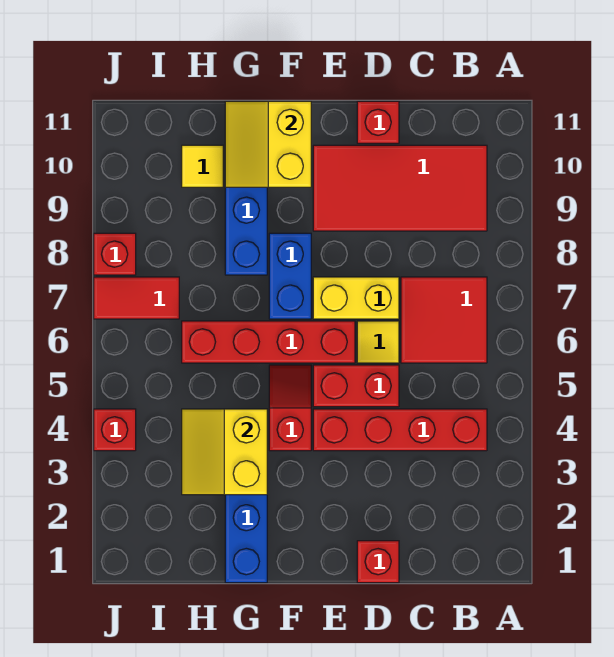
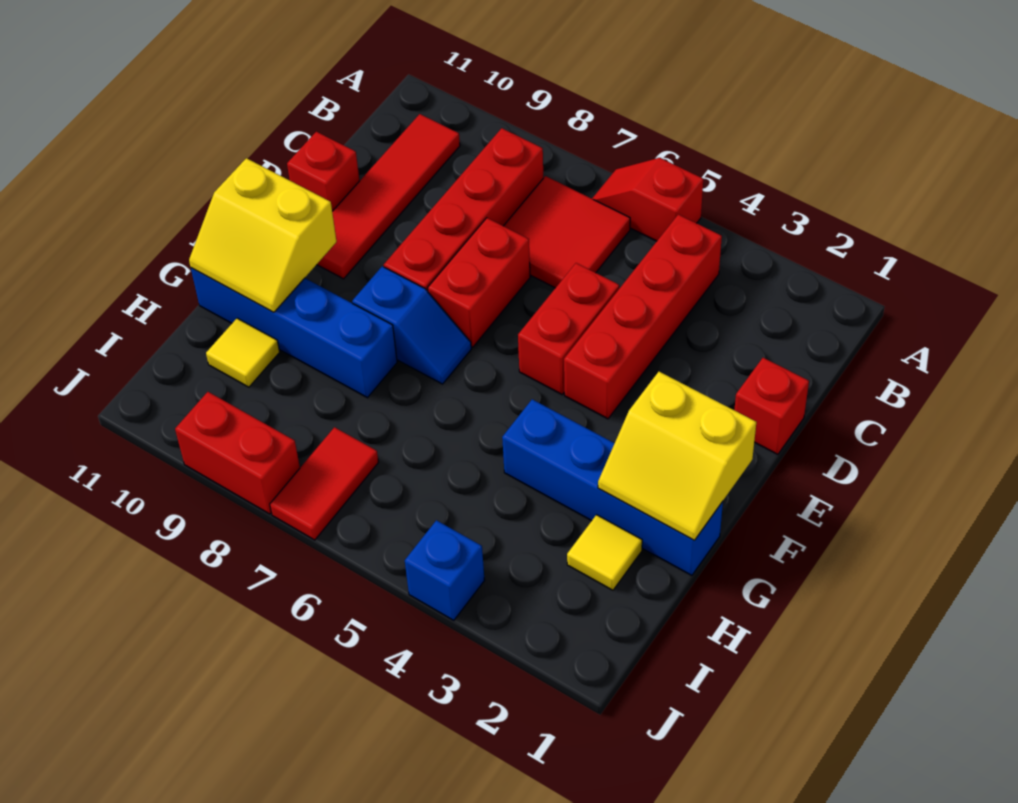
red 2x4 tile [313,145,487,231] -> red 1x4 tile [317,114,460,279]
yellow 1x1 tile [357,321,399,363] -> yellow 1x1 tile moved to [567,515,642,590]
yellow 1x2 brick [313,277,399,319] -> red 1x2 brick [428,218,530,347]
red 1x4 brick [182,321,355,363] -> red 1x4 brick moved to [384,128,543,291]
red 1x2 slope [269,365,311,451] -> red 1x2 slope moved to [592,158,703,241]
blue 1x2 brick [269,233,311,319] -> blue 1x2 slope [352,266,471,384]
yellow 2x2 slope [182,409,267,495] -> yellow 2x2 slope moved to [598,372,756,540]
red 1x1 brick [94,409,136,451] -> blue 1x1 brick [405,520,485,620]
red 1x1 brick [94,233,136,275] -> red 1x2 brick [175,392,300,514]

